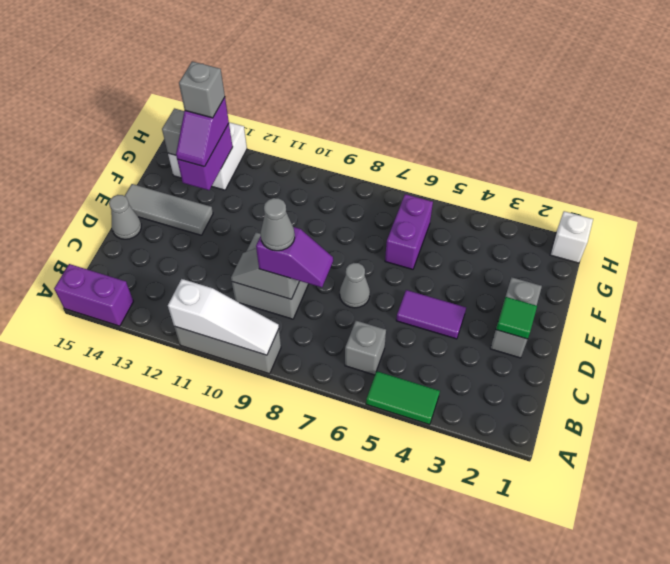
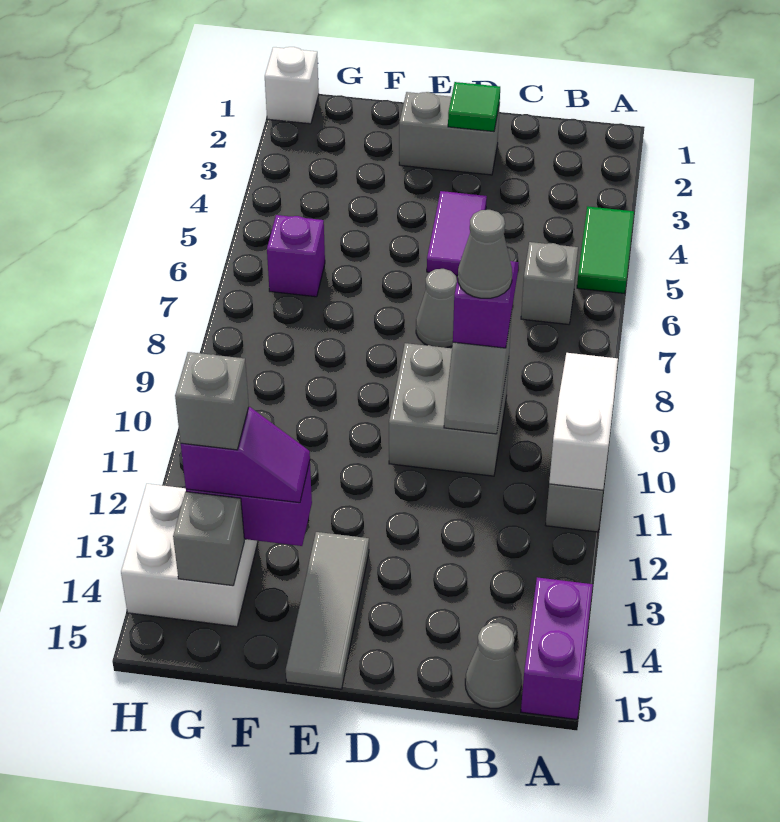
grey 1x1 cone [109,195,141,239] -> grey 1x1 cone moved to [465,623,522,708]
purple 1x2 brick [385,194,433,269] -> purple 1x1 brick [267,215,325,297]

